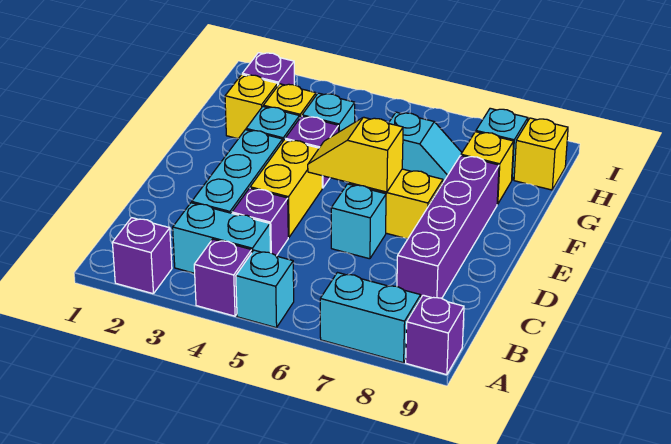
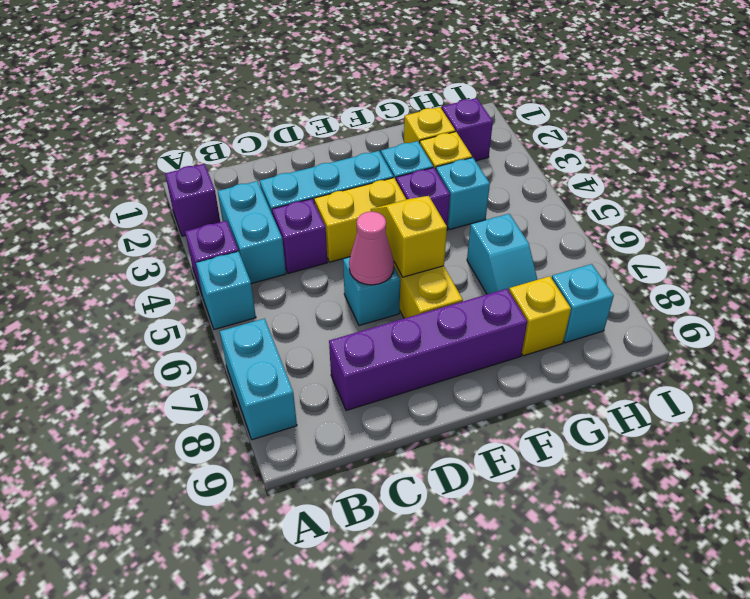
purple 1x1 brick [406,295,464,375] -> none
none -> pink 1x1 cone [349,212,394,285]
yellow 1x1 brick [514,118,568,190] -> none

